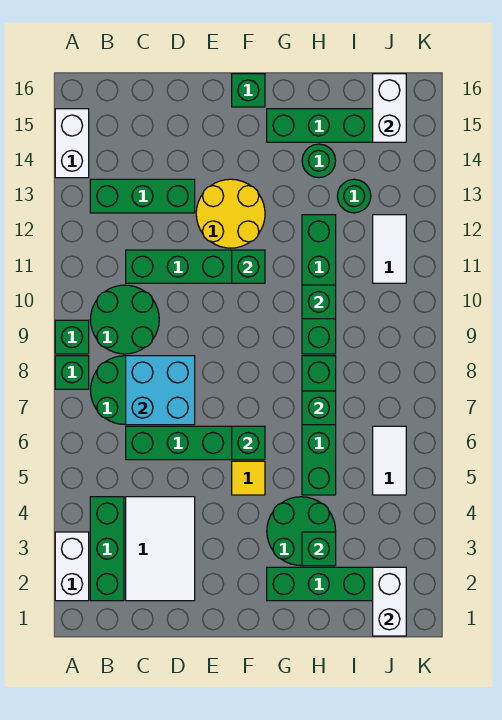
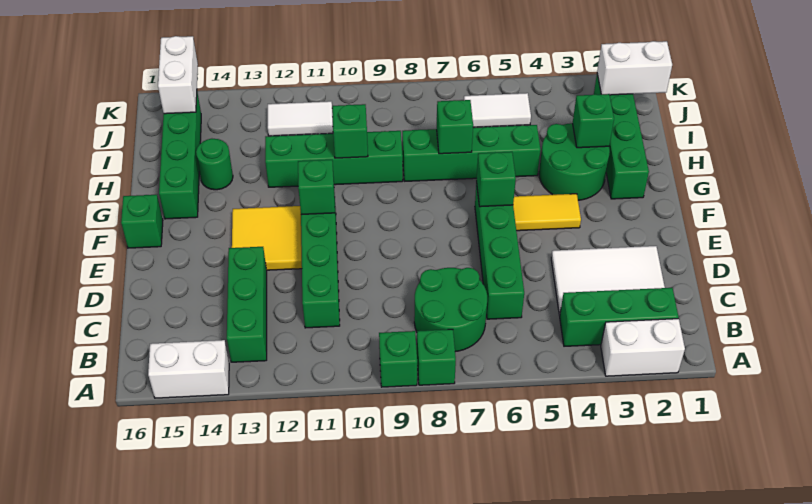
green 2x2 round brick [91,285,159,354] -> none
cyan 2x2 brick [126,356,195,425] -> none
yellow 2x2 round brick [196,179,265,248] -> yellow 2x2 tile [232,206,302,270]
yellow 1x1 tile [232,461,265,495] -> yellow 1x2 tile [513,194,581,231]
green 1x1 round brick [337,179,371,213] -> none
white 1x2 brick [373,74,406,142] -> white 1x2 brick turned to [158,36,198,114]

